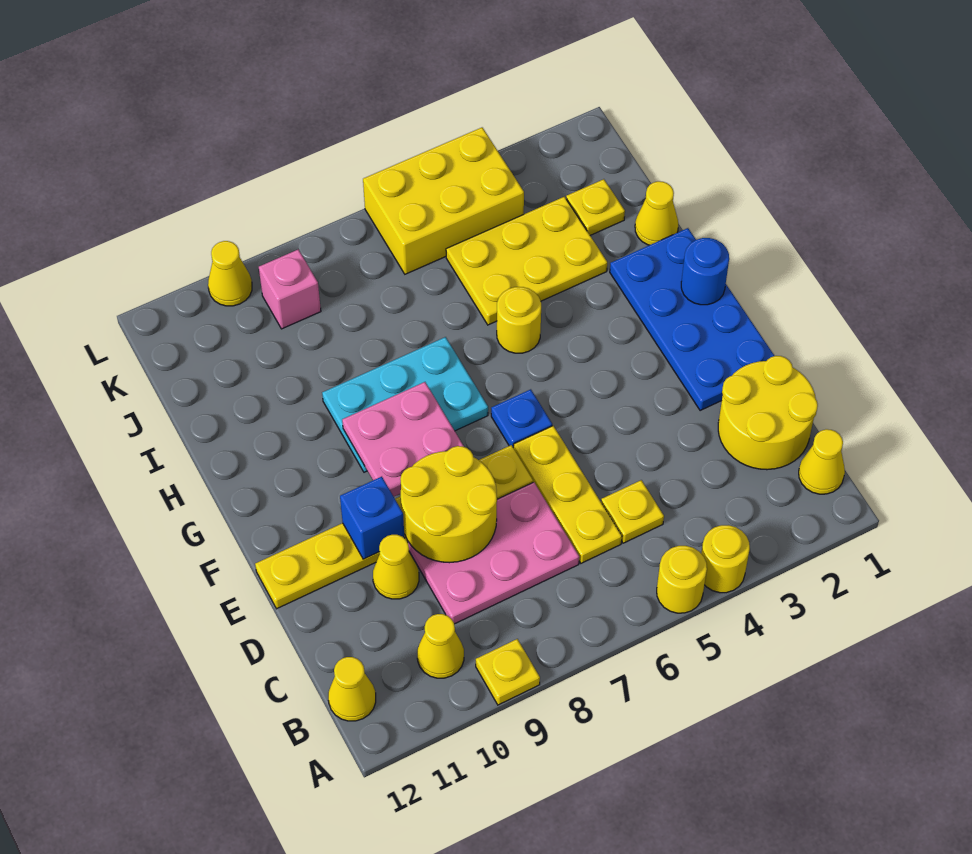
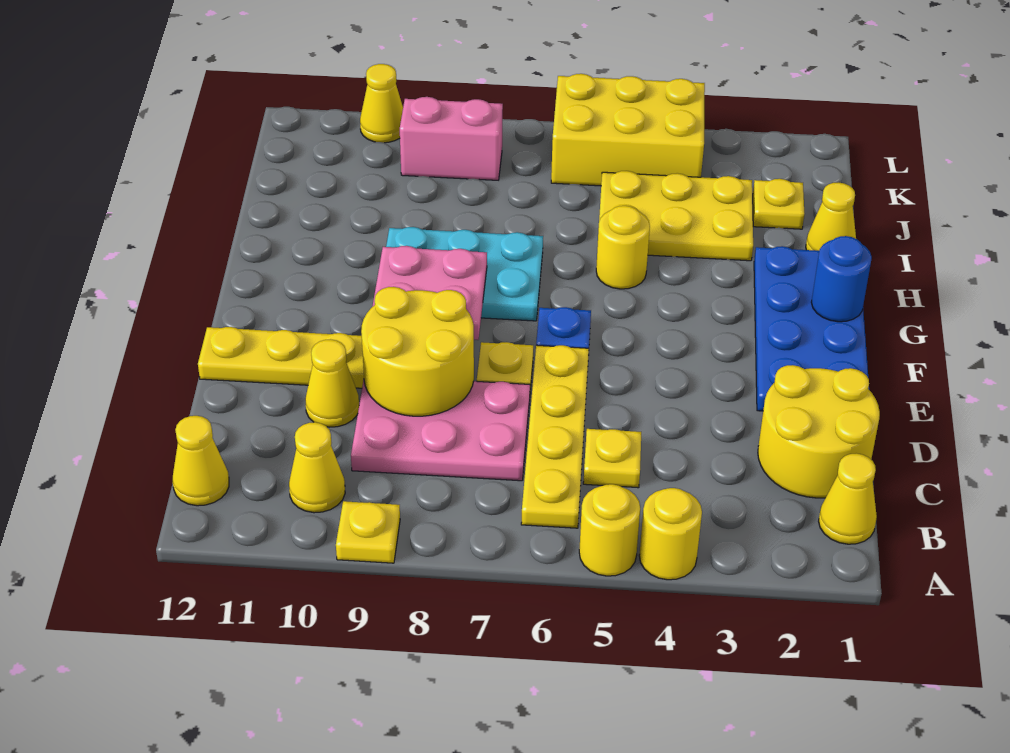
yellow 1x3 plate [513,426,622,563] -> yellow 1x4 plate [521,345,589,528]
blue 1x1 brick [340,477,405,559] -> none
pink 1x1 brick [259,249,321,329] -> pink 1x2 brick [400,97,503,180]

